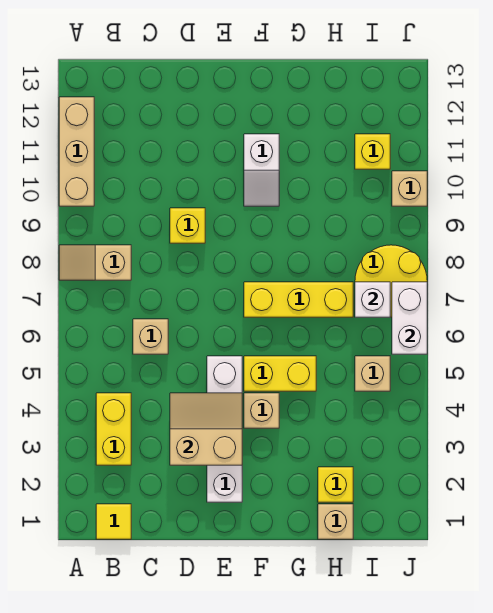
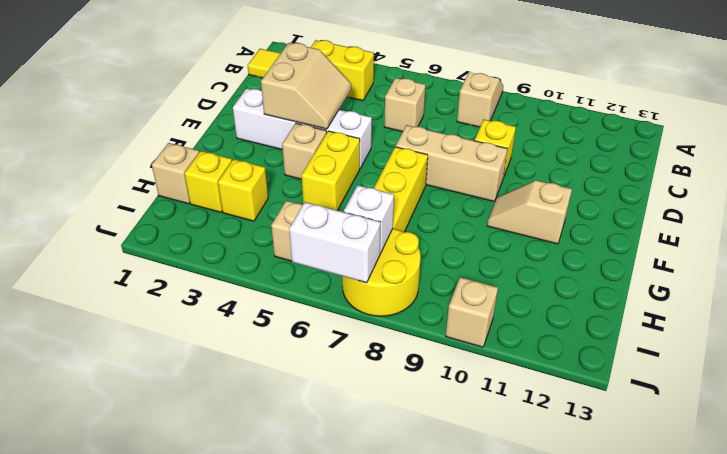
tan 1x3 brick [59,97,94,206] -> tan 1x3 brick moved to [396,125,508,201]
white 1x2 slope [244,134,279,206] -> tan 1x2 slope [487,180,572,244]
yellow 1x1 brick [355,134,390,169] -> yellow 1x1 brick moved to [218,159,268,221]

